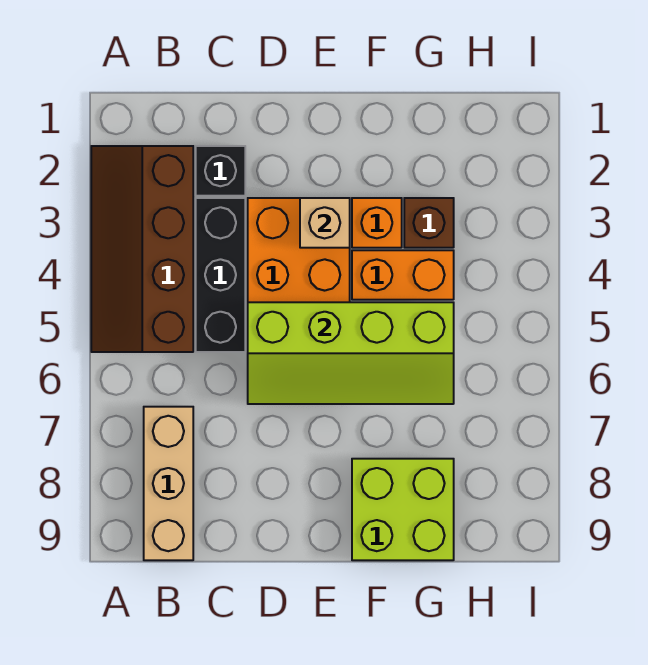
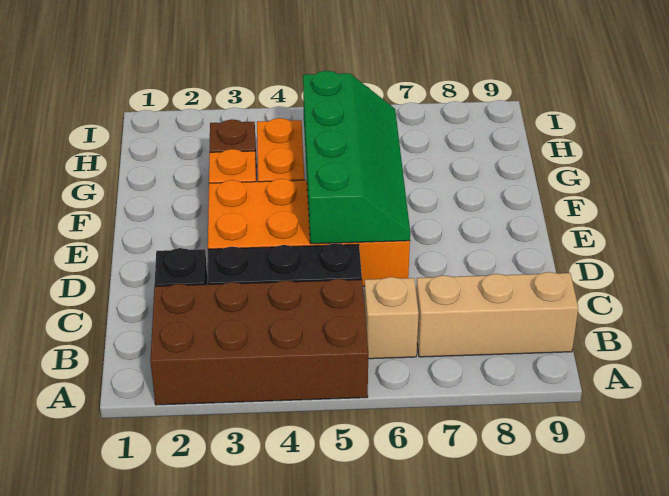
brown 2x4 slope [91,146,193,352] -> brown 2x4 brick [150,279,368,405]
lime 2x4 slope [248,302,454,404] -> green 2x4 slope [303,71,410,244]
tan 1x1 brick [300,198,350,248] -> tan 1x1 brick moved to [364,277,419,359]
lime 2x2 brick [352,459,454,560] -> none

